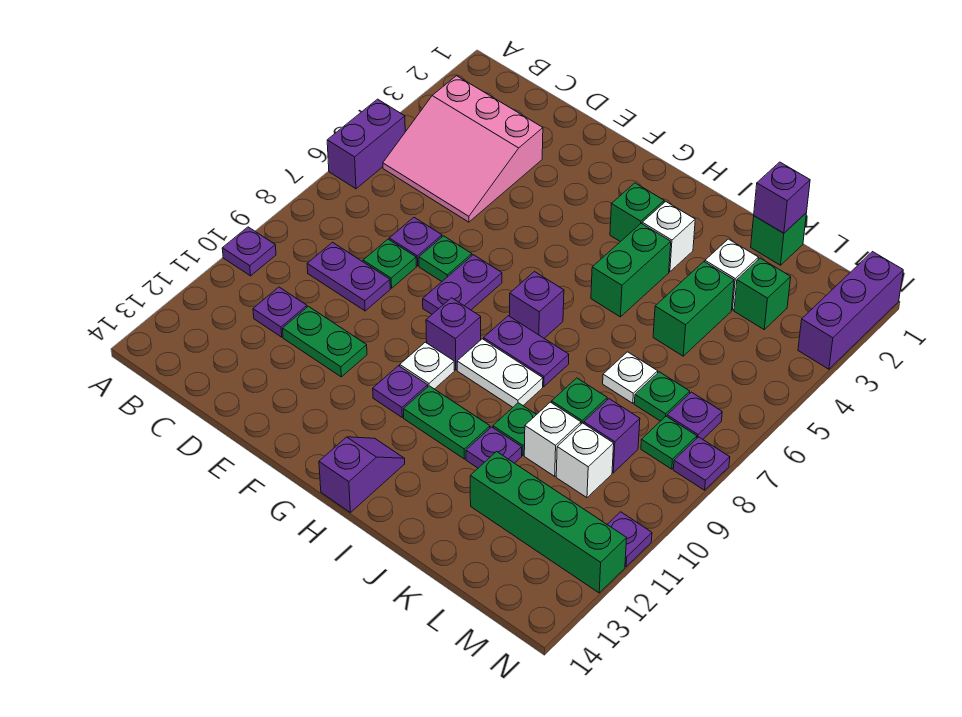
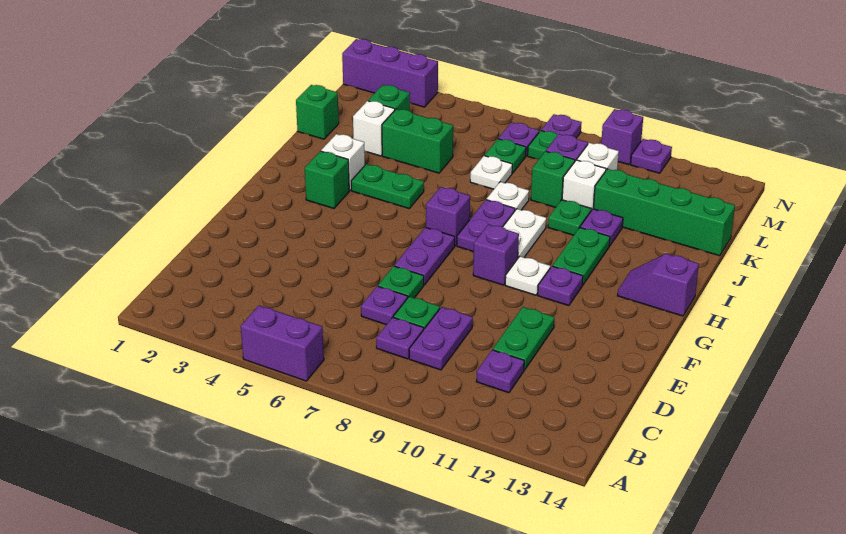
purple 1x1 plate [222,227,276,276] -> purple 1x1 plate moved to [376,317,424,359]
pink 3x3 slope [383,76,543,222] -> none
purple 1x2 plate [423,255,502,314] -> purple 1x2 plate turned to [394,227,455,285]
green 1x2 brick [591,224,671,317] -> green 1x2 plate [351,164,424,208]
none -> white 1x1 plate [486,182,529,210]
purple 1x1 brick [754,162,810,233] -> purple 1x1 brick moved to [601,109,643,165]
green 1x4 brick [470,452,627,593] -> green 1x4 brick turned to [593,169,735,256]

